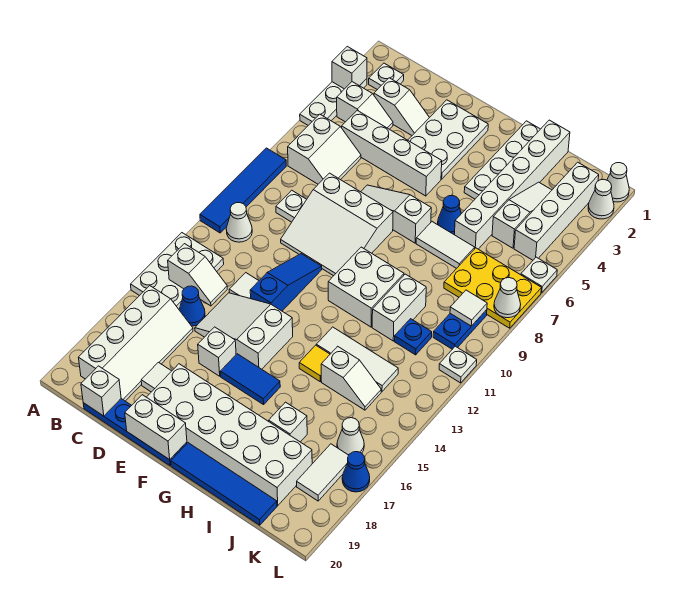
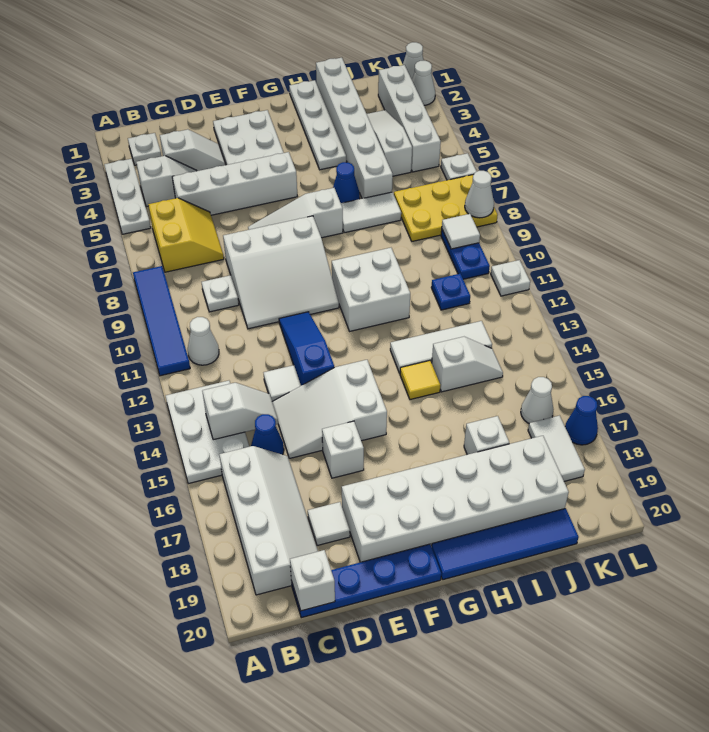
white 1x1 brick [332,46,367,89] -> none
white 2x2 slope [288,114,361,184] -> yellow 2x2 slope [148,198,224,272]
white 1x2 brick [125,395,187,460] -> none
blue 1x2 tile [220,354,280,405] -> none
white 1x2 brick [372,274,426,341] -> none

